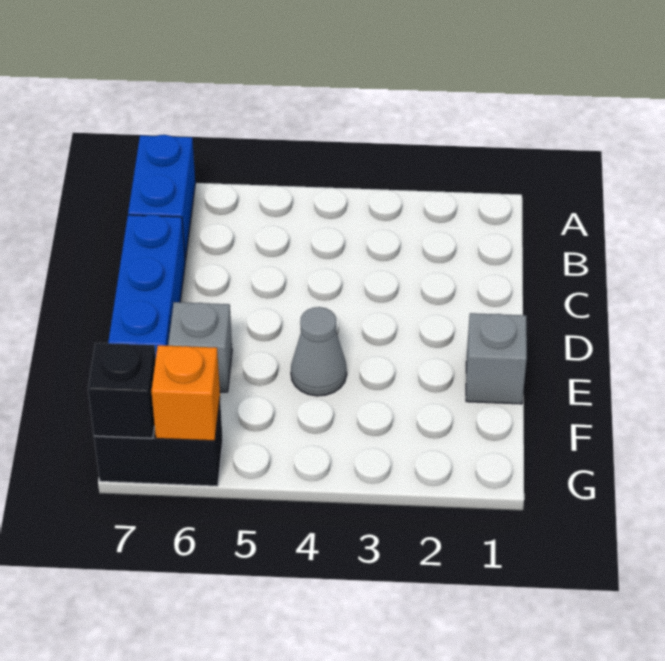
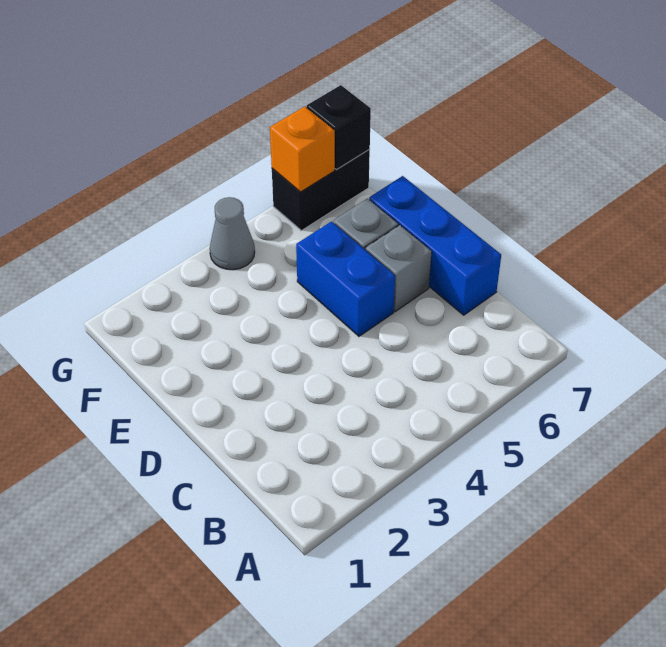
blue 1x2 brick [128,135,195,261] -> blue 1x2 brick moved to [296,222,395,336]
grey 1x1 brick [466,313,527,404] -> grey 1x1 brick moved to [365,225,432,311]
grey 1x1 cone [291,307,347,396] -> grey 1x1 cone moved to [210,197,255,270]

